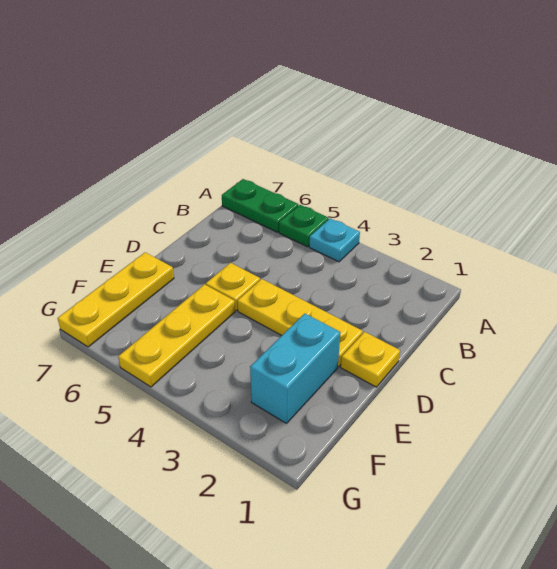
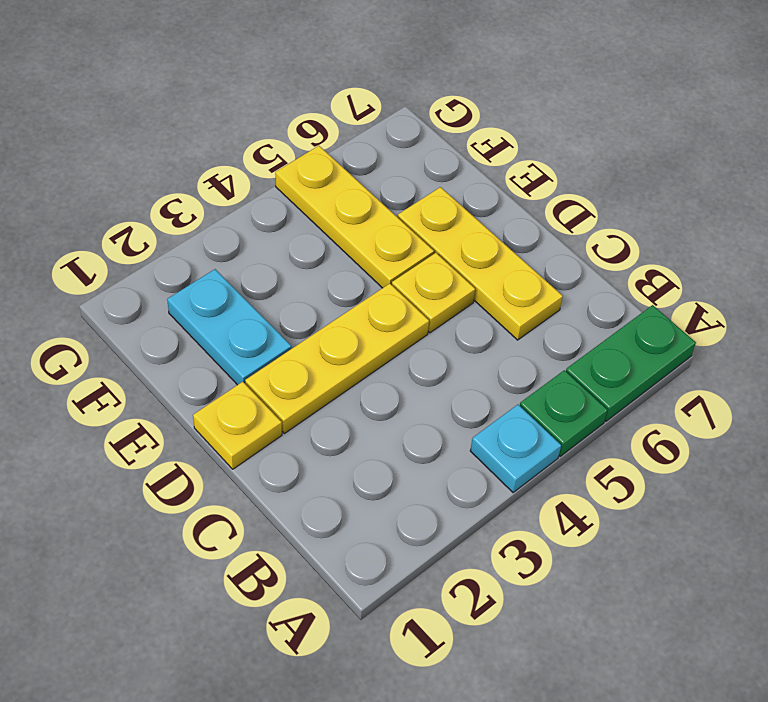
cyan 1x2 brick [250,314,340,423] -> cyan 1x2 plate [167,269,291,385]
yellow 1x3 plate [58,252,174,347] -> yellow 1x3 plate moved to [398,187,563,340]

